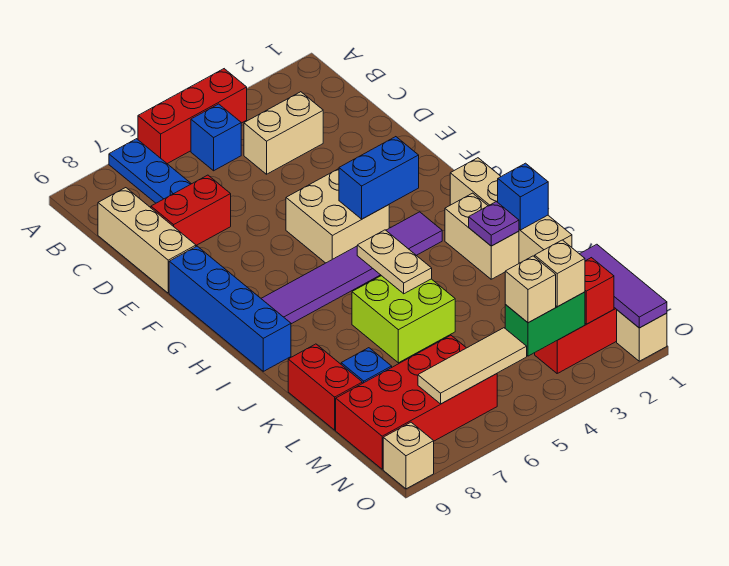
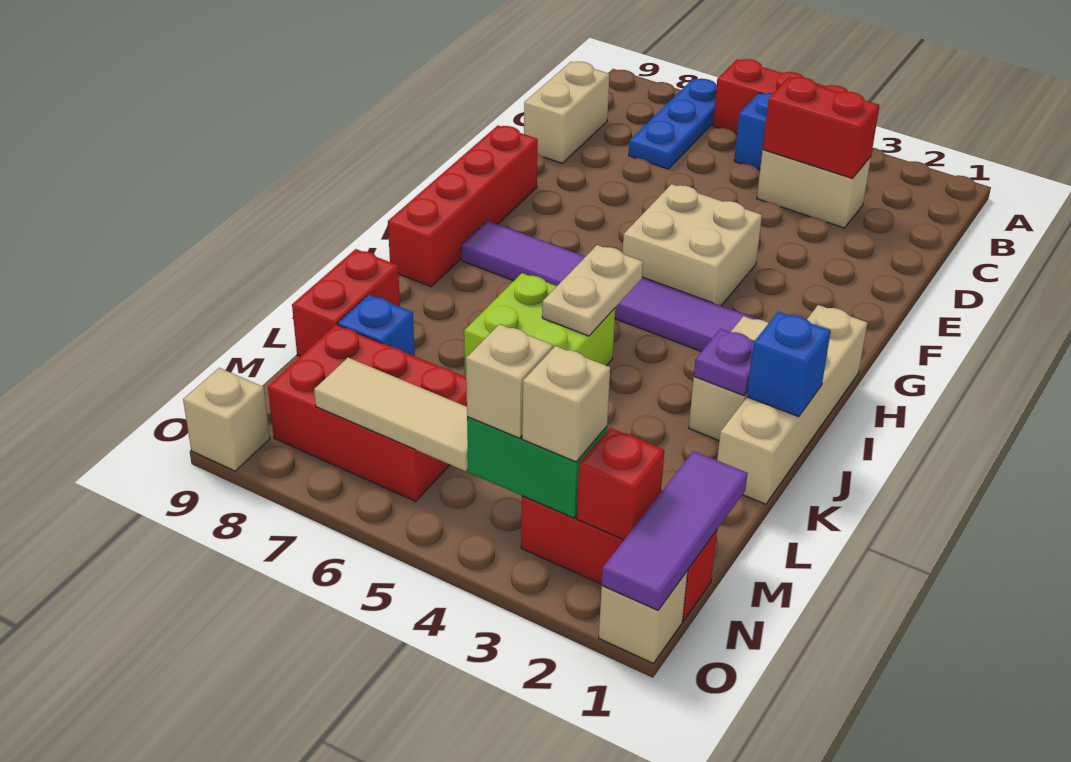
tan 1x3 brick [98,188,196,293] -> tan 1x2 brick [524,62,610,163]
red 1x2 brick [151,175,231,245] -> red 1x2 brick moved to [763,77,880,178]
blue 1x4 brick [169,246,291,371] -> red 1x4 brick [388,126,538,286]
blue 1x2 brick [339,137,419,219] -> none
red 2x4 brick [336,335,497,469] -> red 2x3 brick [268,325,467,501]

